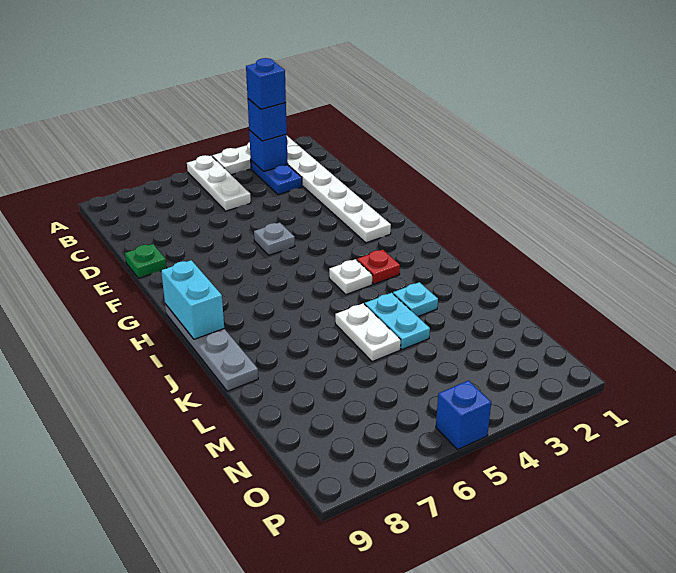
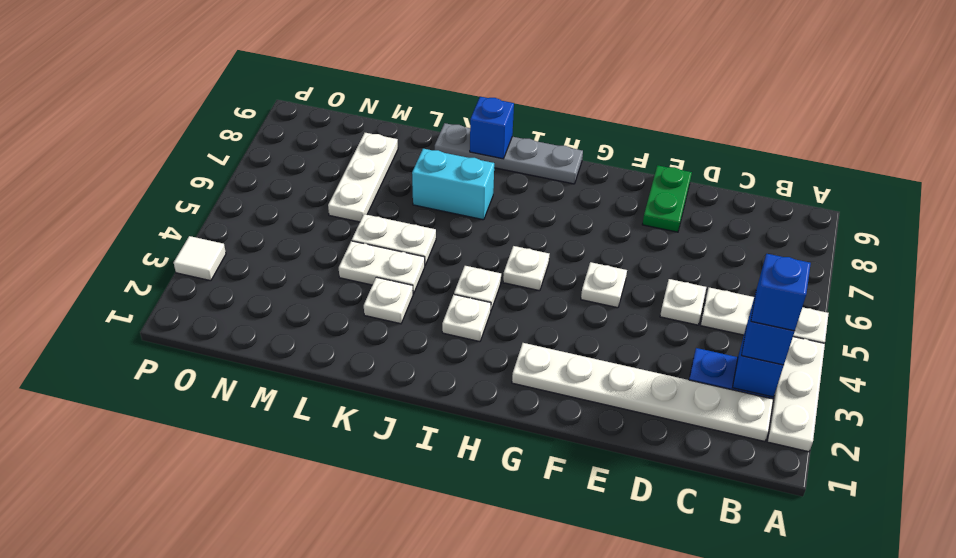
none -> white 1x1 plate [660,279,706,325]
green 1x1 plate [125,244,167,278] -> green 1x2 plate [642,165,692,232]
grey 1x1 plate [254,223,295,255] -> white 1x1 plate [581,262,627,308]
none -> white 1x1 plate [503,246,549,291]
cyan 1x2 brick [161,260,224,339] -> cyan 1x2 brick moved to [412,149,494,220]
red 1x1 plate [357,250,400,284] -> white 1x1 plate [442,295,491,342]
cyan 1x1 plate [393,282,438,316] -> white 1x1 plate [364,277,413,324]
cyan 1x2 plate [365,293,430,349] -> white 1x2 plate [339,241,425,294]
none -> white 1x3 plate [328,133,398,222]
none -> white 1x1 tile [174,236,226,281]
blue 1x1 brick [436,381,491,449] -> blue 1x1 brick moved to [470,97,514,159]

